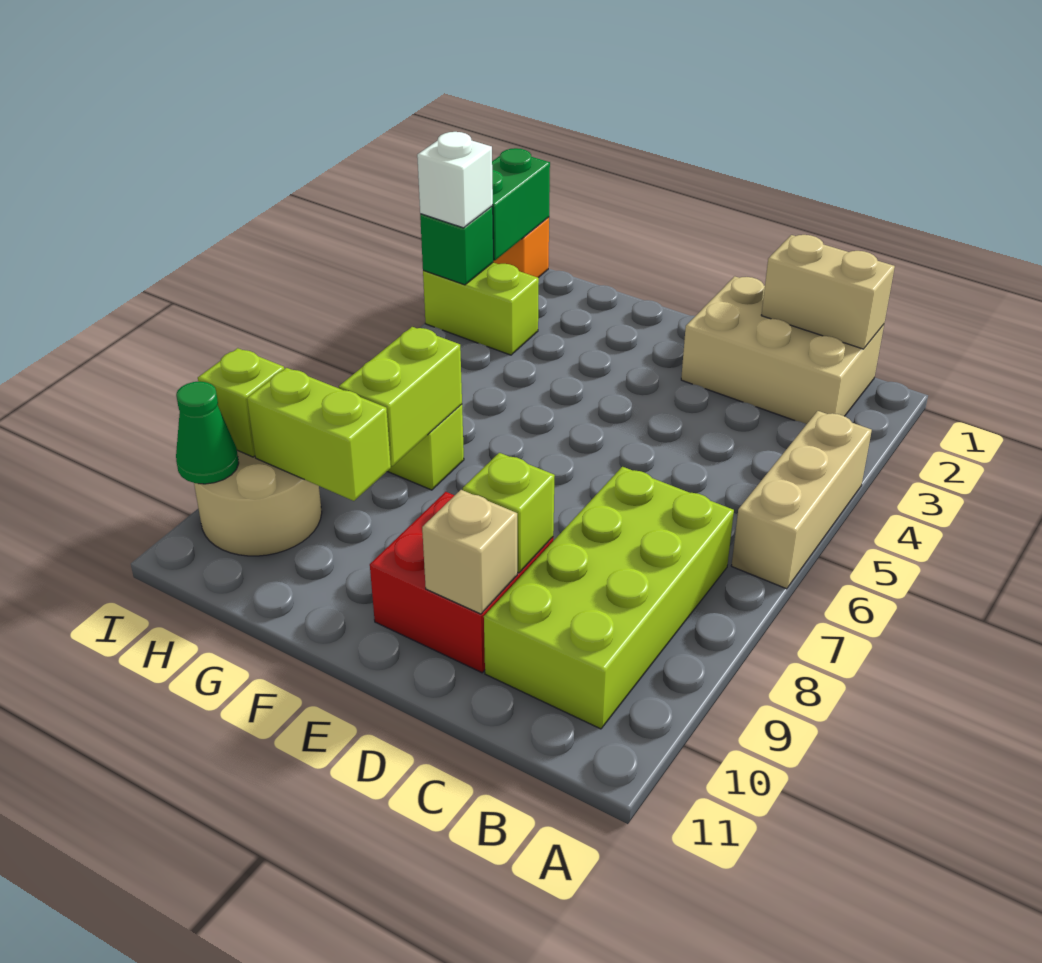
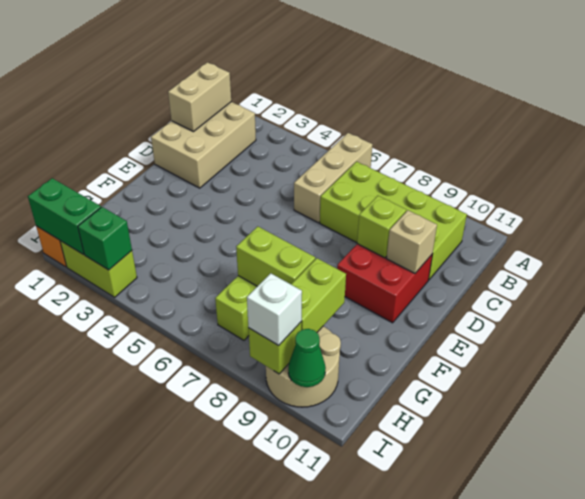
tan 1x3 brick [731,411,872,589] -> tan 1x3 brick turned to [294,133,373,223]
lime 1x2 brick [423,263,539,355] -> lime 1x2 brick turned to [60,241,137,297]
white 1x1 brick [417,132,493,228] -> white 1x1 brick moved to [247,273,302,345]

